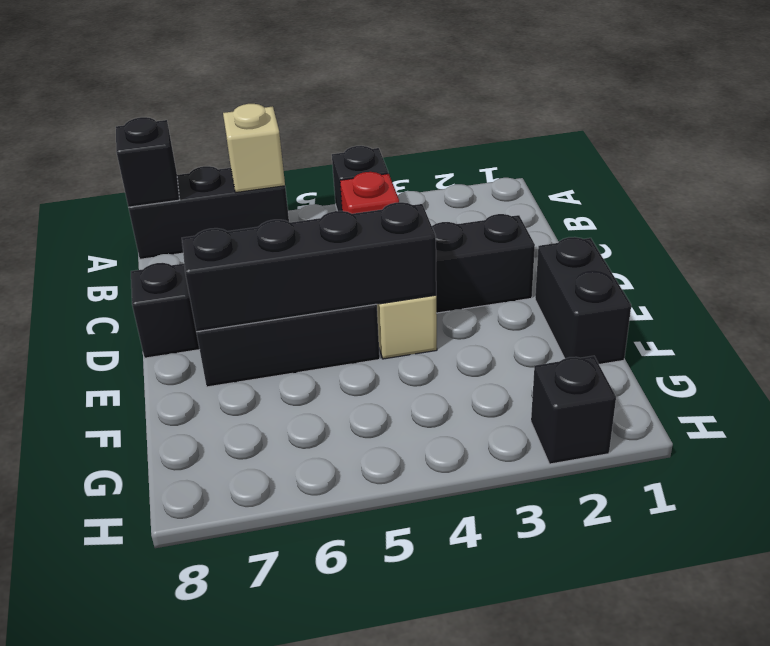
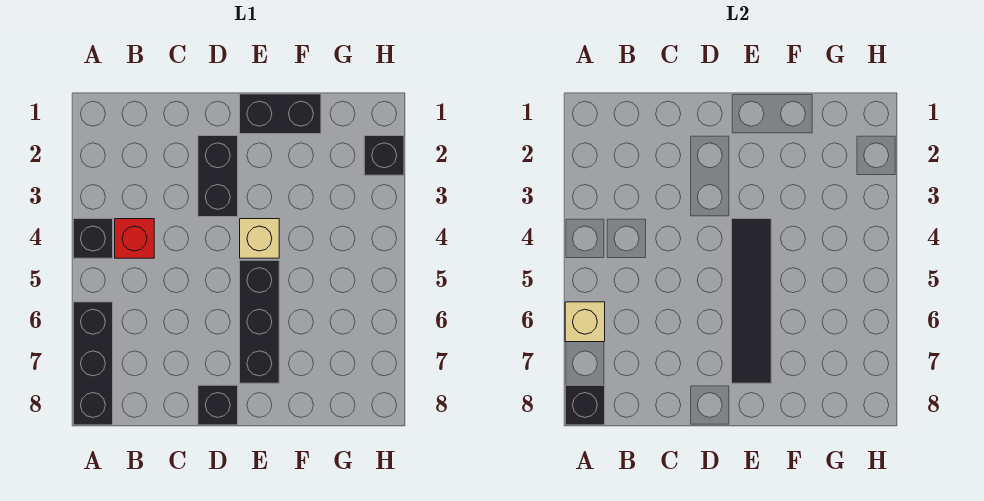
black 1x4 brick [182,202,436,332] -> black 1x4 tile [732,219,771,383]

